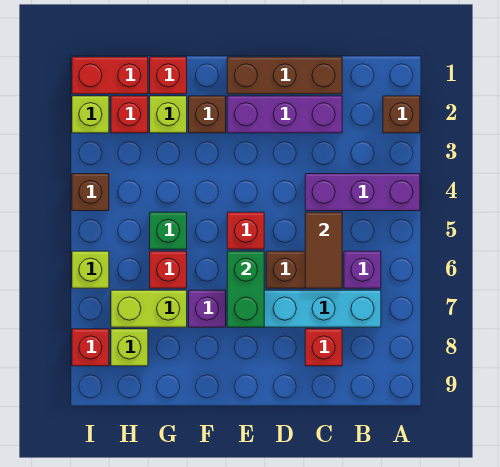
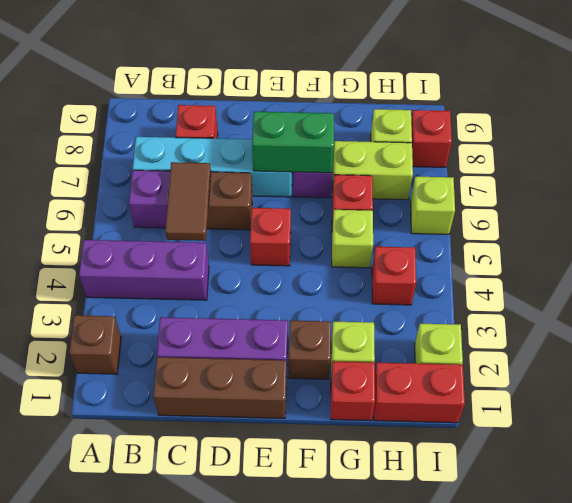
green 1x2 brick [227,251,264,327] -> green 1x2 brick turned to [252,112,334,173]
green 1x1 brick [150,212,187,249] -> lime 1x1 brick [332,210,373,268]
red 1x1 brick [111,96,148,133] -> red 1x1 brick moved to [372,247,416,305]
brown 1x1 brick [72,174,109,211] -> none

